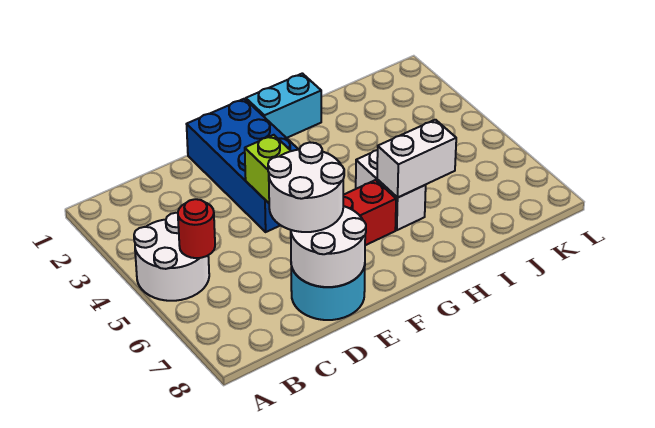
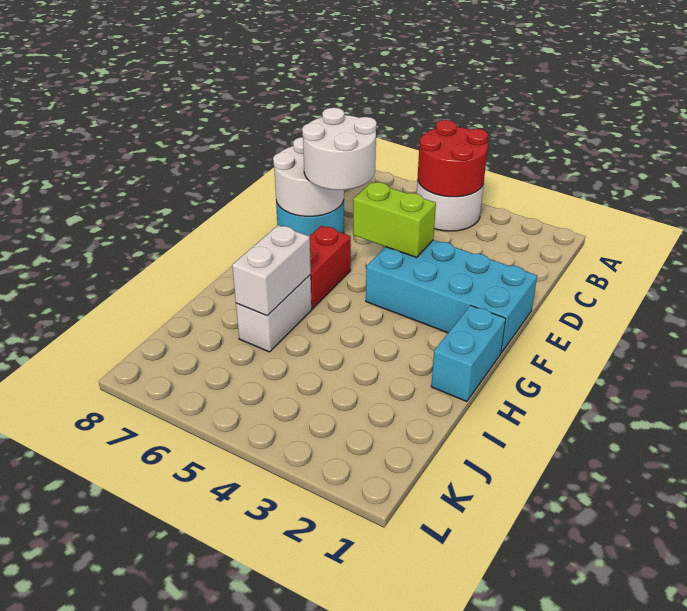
red 1x1 round brick [178,199,215,258] -> red 2x2 round brick [418,120,488,197]
blue 2x4 brick [187,99,299,232] -> cyan 2x4 brick [366,240,537,353]
white 1x2 brick [356,150,426,230] -> white 1x2 brick turned to [236,275,312,352]

